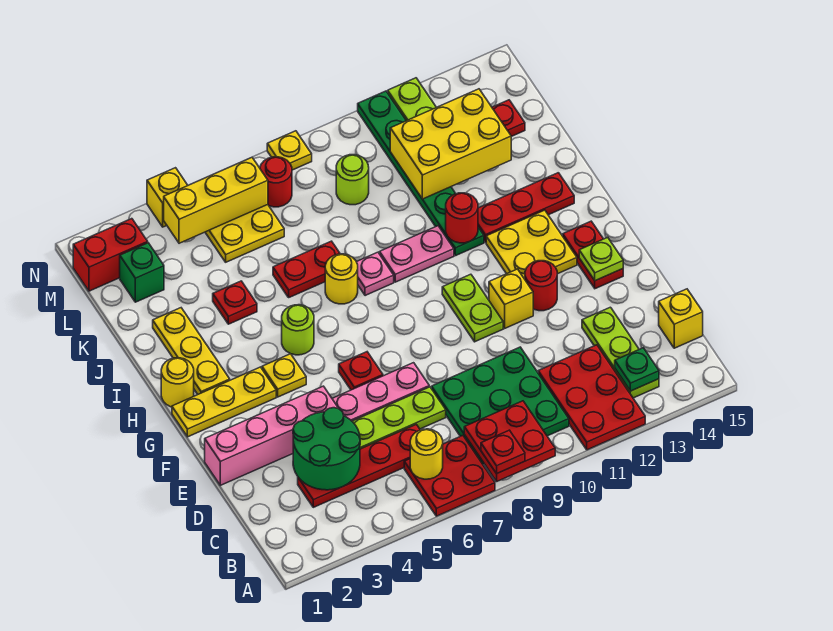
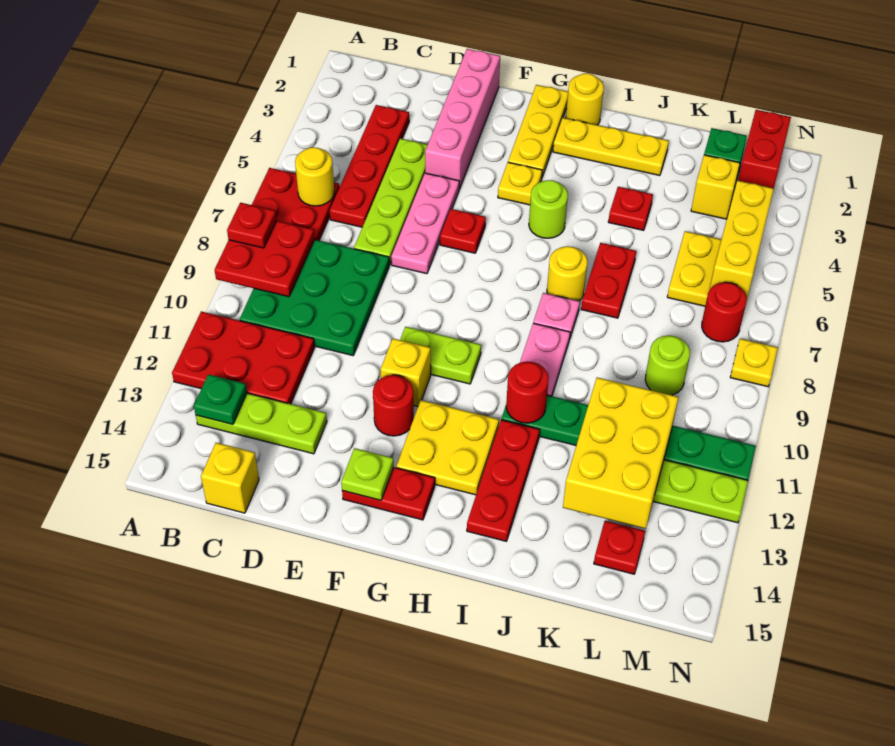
green 2x2 round brick [293,408,360,490] -> none
yellow 1x1 brick [147,168,188,227] -> yellow 1x1 brick moved to [691,155,740,219]

